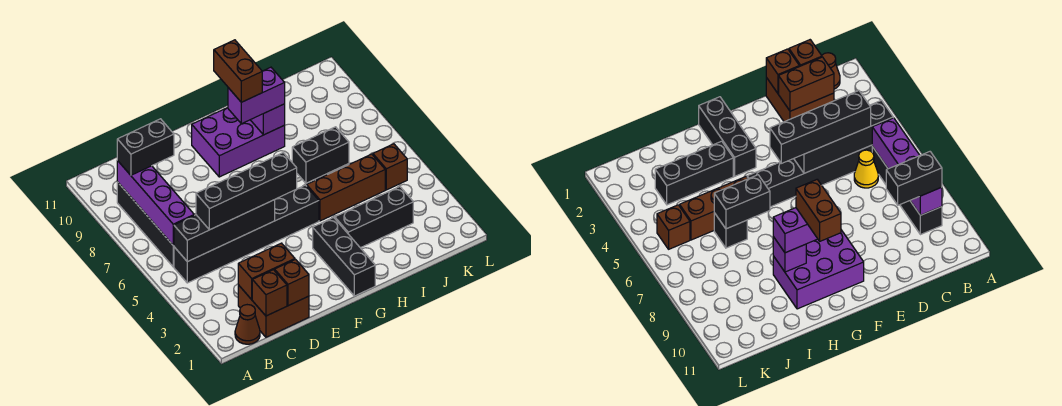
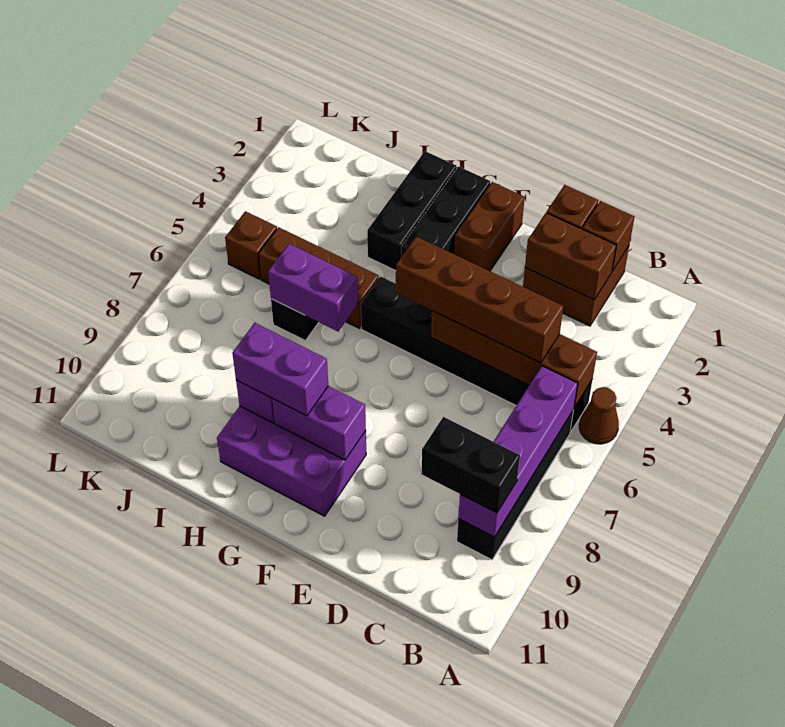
brown 1x1 cone [235,305,260,344] -> brown 1x1 cone moved to [579,387,619,444]
black 1x4 brick [174,200,275,262] -> brown 1x4 brick [431,311,597,407]
black 1x4 brick [196,153,297,230] -> brown 1x4 brick [396,237,563,363]
yellow 1x1 cone [854,150,878,188] -> none
none -> purple 1x2 brick [272,386,366,460]
brown 1x2 brick [214,40,262,102] -> brown 1x2 brick moved to [454,182,525,271]
black 1x3 brick [335,187,413,248] -> black 1x3 brick turned to [367,151,457,271]
black 1x2 brick [292,127,349,183] -> purple 1x2 brick [268,244,358,331]

